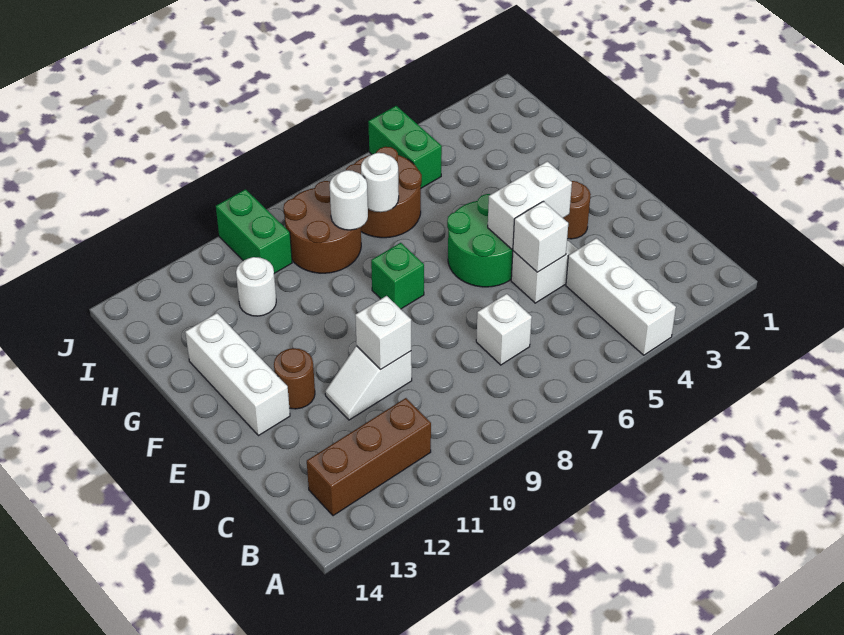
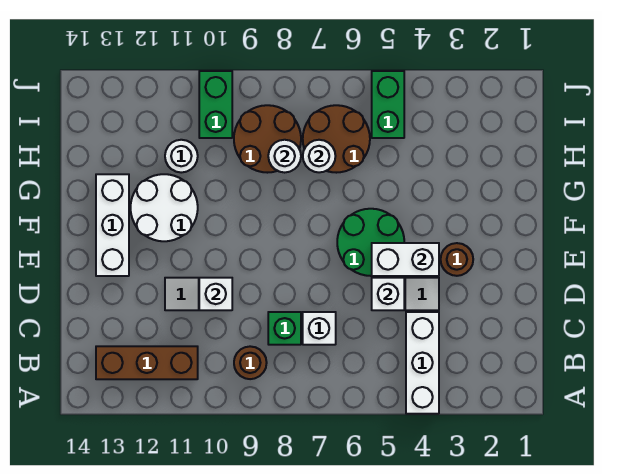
brown 1x1 round brick [274,348,315,409] -> brown 1x1 round brick moved to [234,346,267,379]
green 1x1 brick [371,243,424,309] -> green 1x1 brick moved to [268,312,301,345]
none -> white 2x2 round brick [131,174,198,241]

